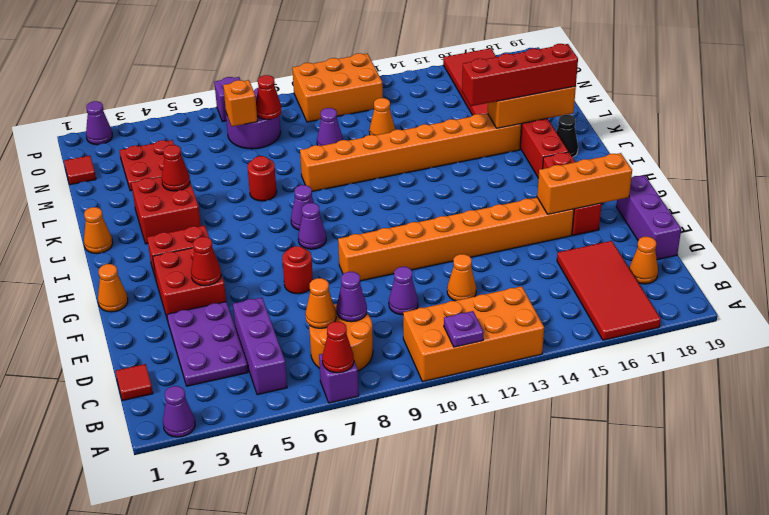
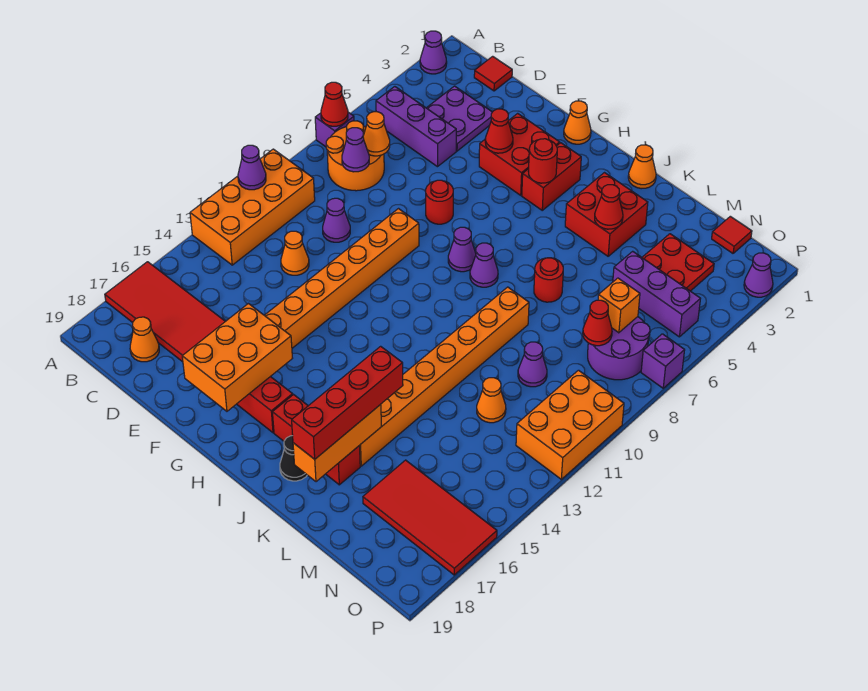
purple 1x1 plate [444,311,484,347] -> purple 1x1 cone [238,145,266,190]
purple 2x3 plate [167,302,248,386] -> purple 2x2 plate [427,86,492,151]
purple 1x3 brick [616,175,681,260] -> purple 1x3 brick moved to [613,251,700,337]
orange 1x3 brick [537,153,632,214] -> orange 2x3 brick [182,304,293,411]
none -> red 1x1 round brick [528,139,557,183]

